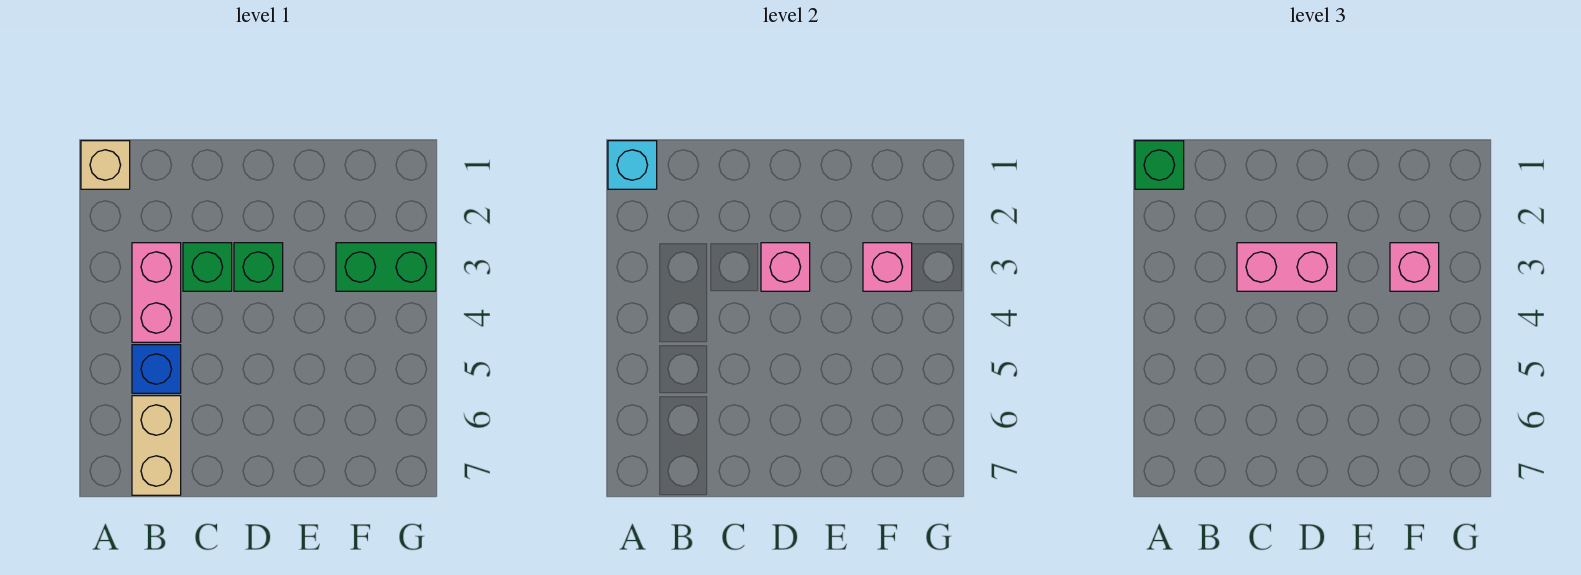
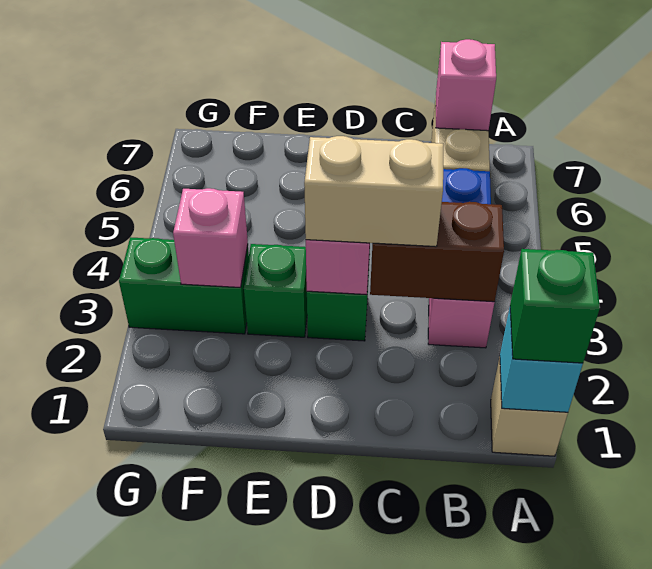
none -> brown 1x2 brick [370,202,504,302]
green 1x1 brick [183,243,232,291] -> green 1x1 brick moved to [244,244,307,337]
pink 1x2 brick [1237,243,1337,291] -> tan 1x2 brick [304,136,443,247]
pink 1x1 brick [1390,243,1439,291] -> pink 1x1 brick moved to [436,39,496,131]

